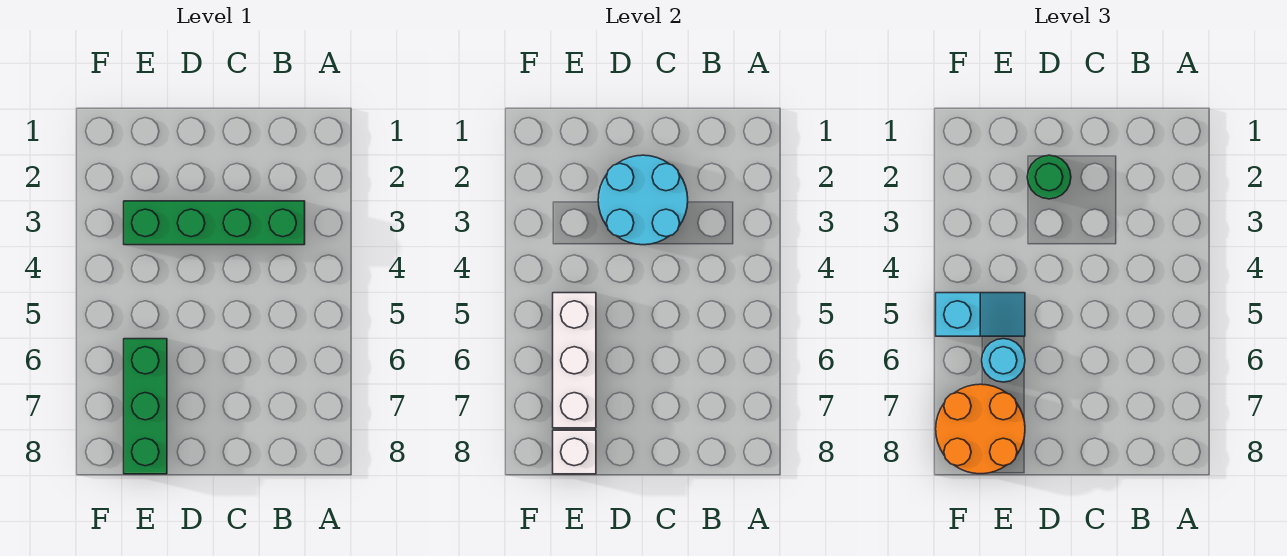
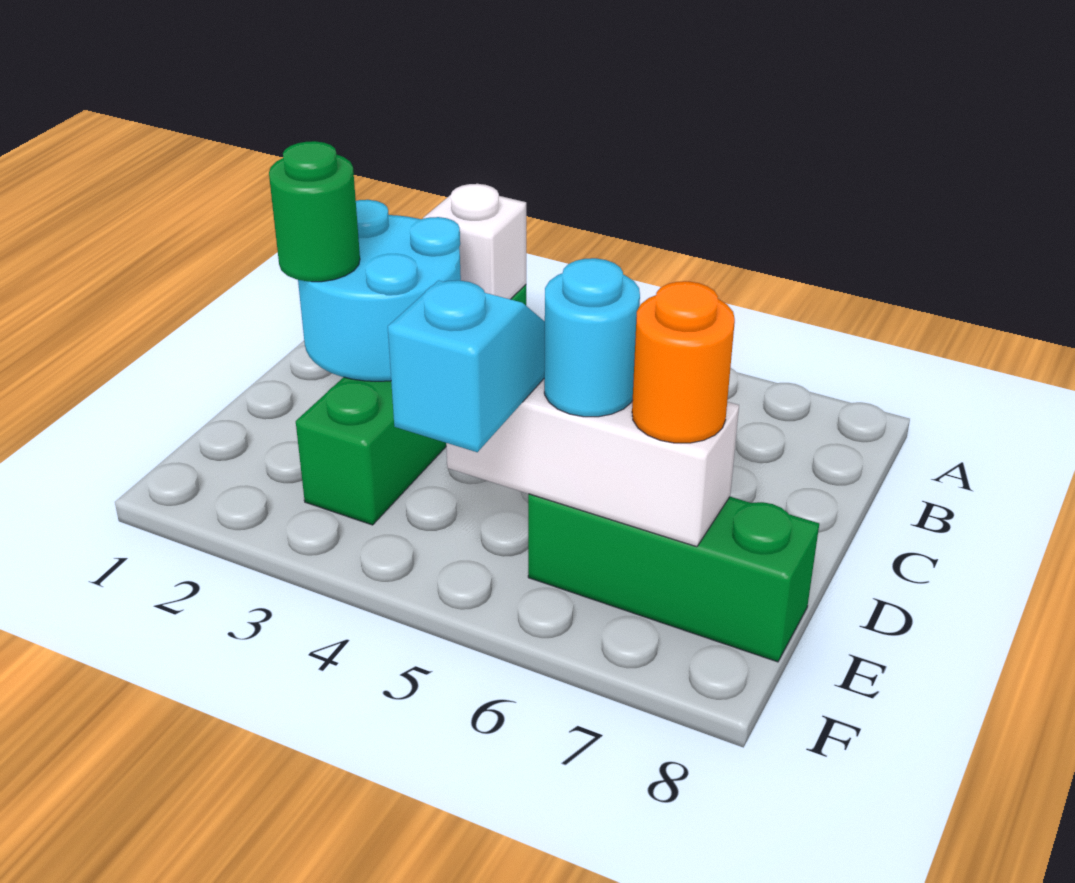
orange 2x2 round brick [936,384,1025,474] -> orange 1x1 round brick [632,281,735,443]
white 1x1 brick [553,430,596,474] -> white 1x1 brick moved to [423,184,526,299]

